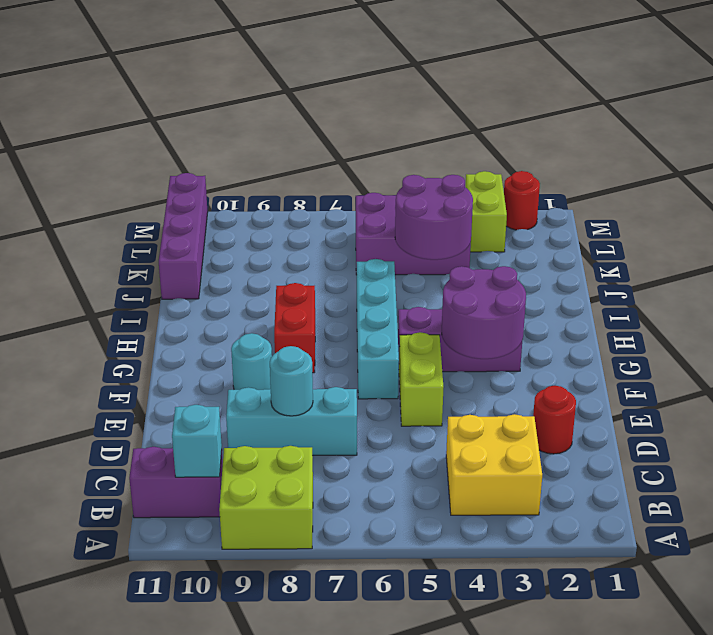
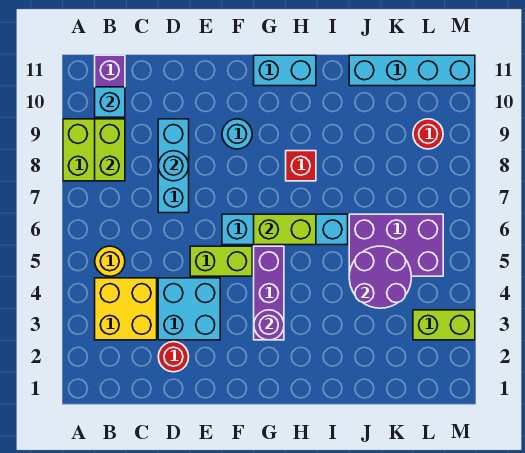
none -> yellow 1x1 round brick [95,246,125,276]
none -> lime 1x2 brick [95,119,125,181]
none -> cyan 2x2 brick [158,278,220,340]
purple 2x2 round brick [442,266,526,359] -> purple 1x1 round brick [254,310,284,340]
none -> lime 1x2 brick [254,214,316,245]
red 1x2 brick [274,283,315,373] -> red 1x1 brick [286,151,316,181]
none -> cyan 1x2 brick [254,55,316,86]
purple 1x4 brick [159,173,208,299] -> cyan 1x4 brick [349,55,475,86]
purple 2x3 brick [356,193,471,275] -> purple 2x3 brick turned to [349,214,443,276]
red 1x1 round brick [504,171,540,230] -> red 1x1 round brick moved to [413,119,443,149]

